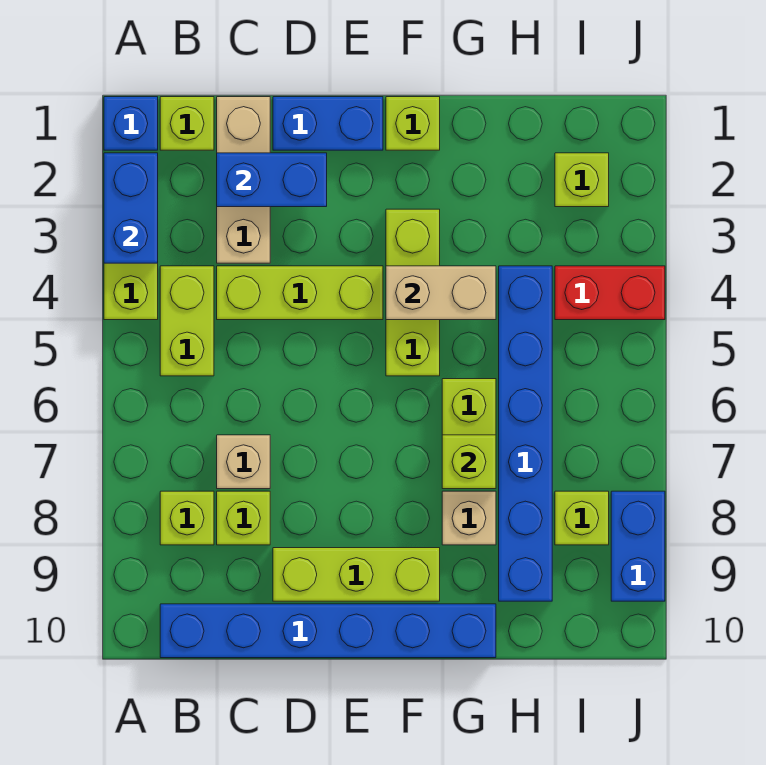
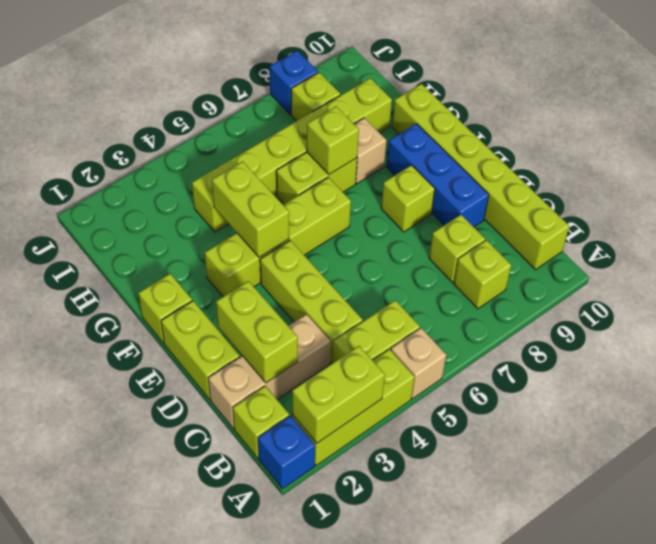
blue 1x2 brick [104,153,158,263] -> lime 1x2 brick [292,346,385,443]
blue 1x6 brick [160,604,496,658] -> lime 1x6 brick [392,84,569,270]
blue 1x2 brick [217,153,327,207] -> lime 1x2 brick [216,281,298,383]
tan 1x1 brick [217,435,270,489] -> tan 1x1 brick moved to [391,328,446,398]
blue 1x2 brick [273,97,383,150] -> lime 1x2 brick [161,301,240,400]
lime 1x3 brick [273,548,440,601] -> blue 1x3 brick [387,124,489,227]
lime 1x3 brick [386,209,440,376] -> lime 1x4 brick [205,177,351,297]
tan 1x2 brick [386,266,496,320] -> lime 1x2 brick [212,161,289,257]
blue 1x6 brick [499,266,552,601] -> lime 1x6 brick [192,78,392,232]
lime 1x1 brick [555,153,609,207] -> lime 1x1 brick moved to [381,165,435,232]
red 1x2 brick [555,266,665,320] -> none
blue 1x2 brick [611,491,665,601] -> blue 1x1 brick [270,51,318,115]

